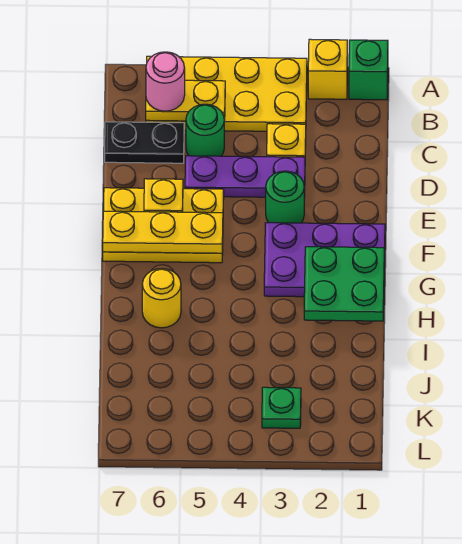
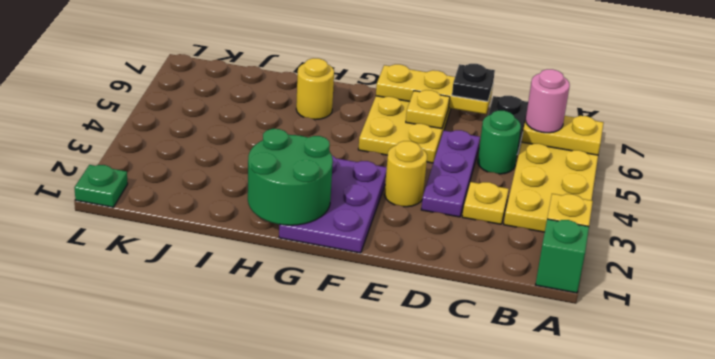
yellow 1x2 plate [146,80,225,121] -> yellow 1x2 plate turned to [522,116,604,155]
none -> black 1x1 plate [452,64,495,101]
green 1x1 round brick [266,171,304,223] -> yellow 1x1 round brick [384,141,427,207]
yellow 1x3 plate [103,211,223,253] -> yellow 1x3 plate turned to [376,64,493,114]
green 2x2 plate [304,247,384,321] -> green 2x2 round brick [248,129,333,225]
green 1x1 plate [262,387,301,428] -> green 1x1 plate moved to [74,165,128,207]

